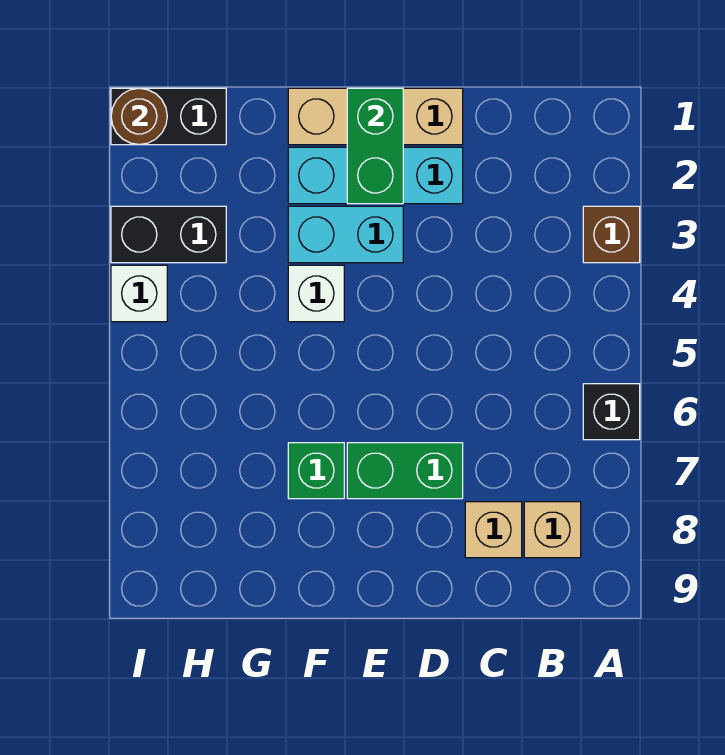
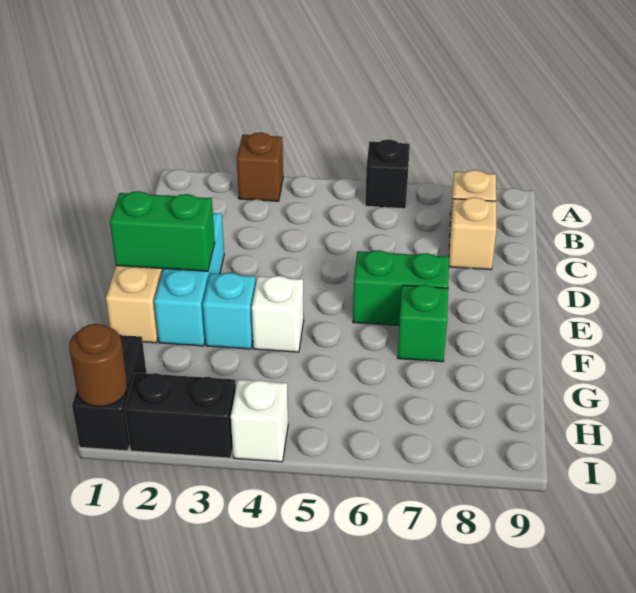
green 1x2 brick [347,443,463,499] -> green 1x2 brick turned to [353,250,449,325]
cyan 1x2 brick [288,206,403,263] -> cyan 1x1 brick [203,273,256,349]
black 1x2 brick [111,206,226,263] -> black 1x2 brick turned to [125,373,236,458]

